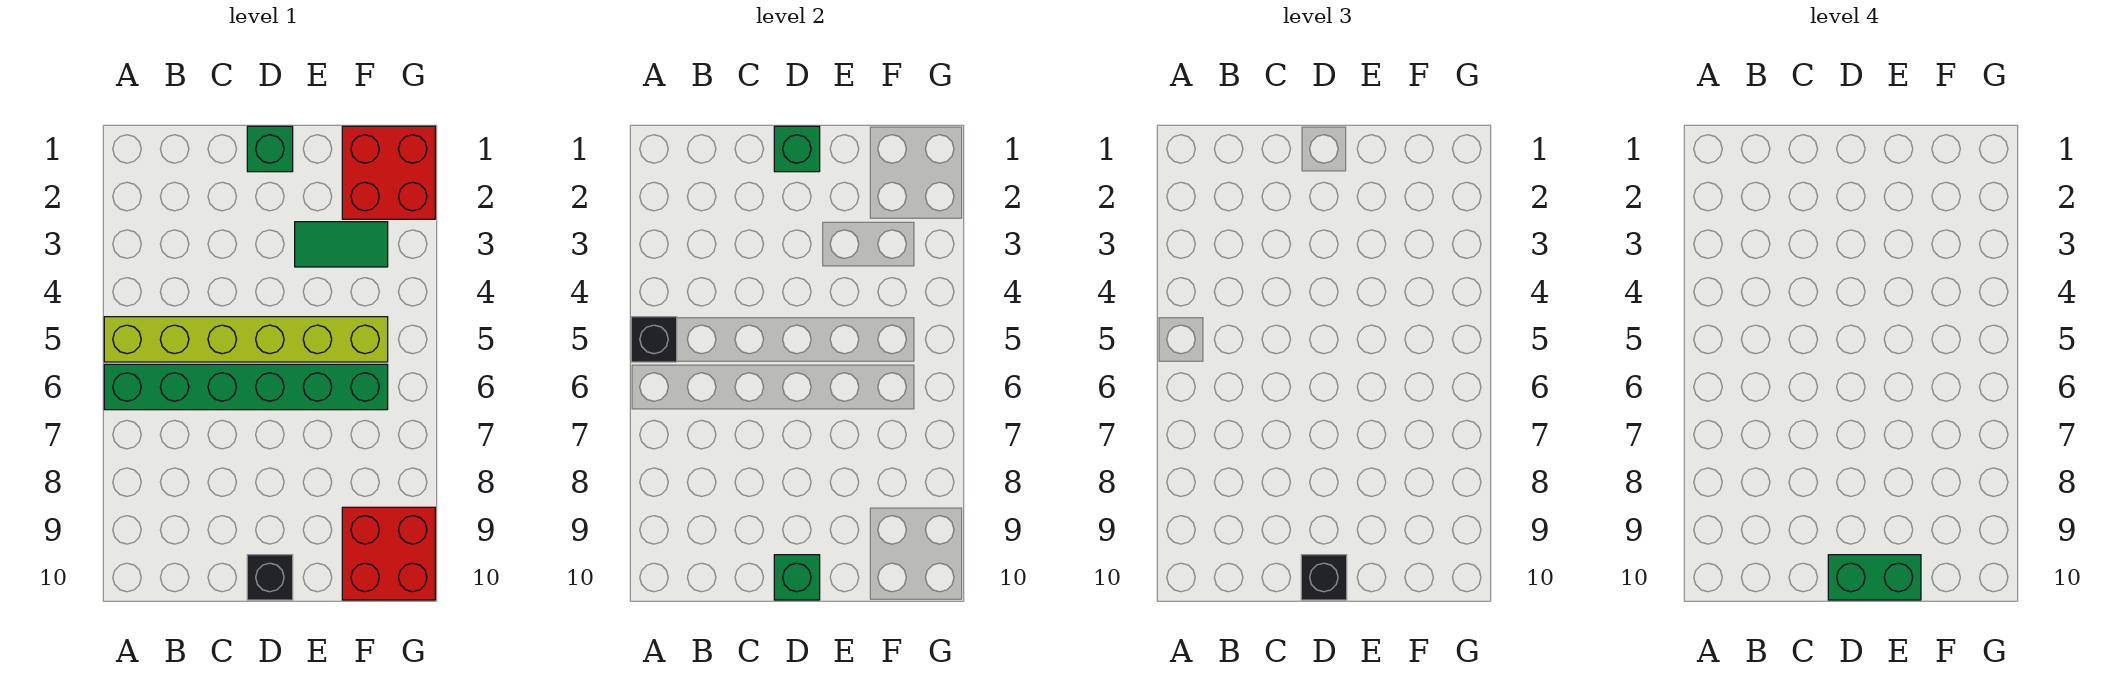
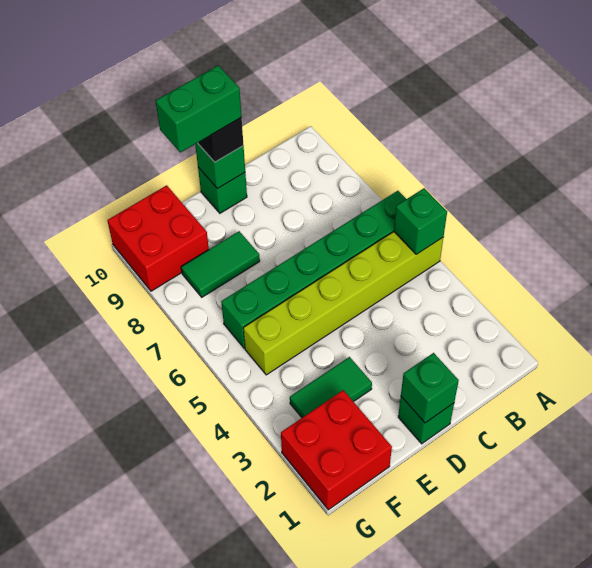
black 1x1 brick [631,317,677,362] -> green 1x1 brick [394,188,447,254]
black 1x1 brick [247,555,293,600] -> green 1x1 brick [198,167,247,213]
none -> green 1x2 tile [181,231,260,297]

